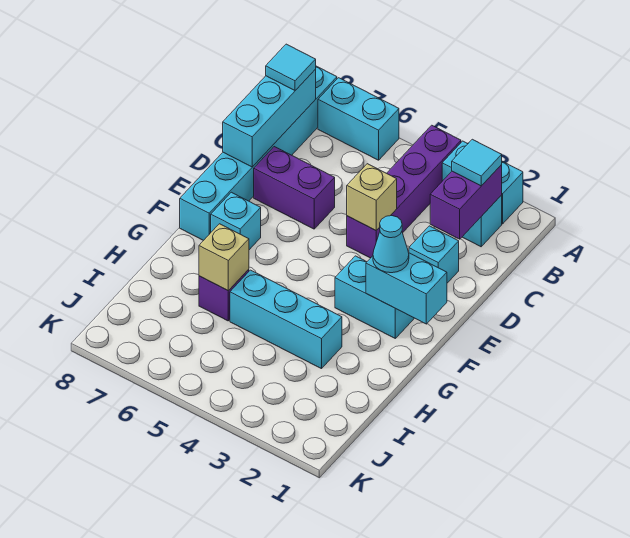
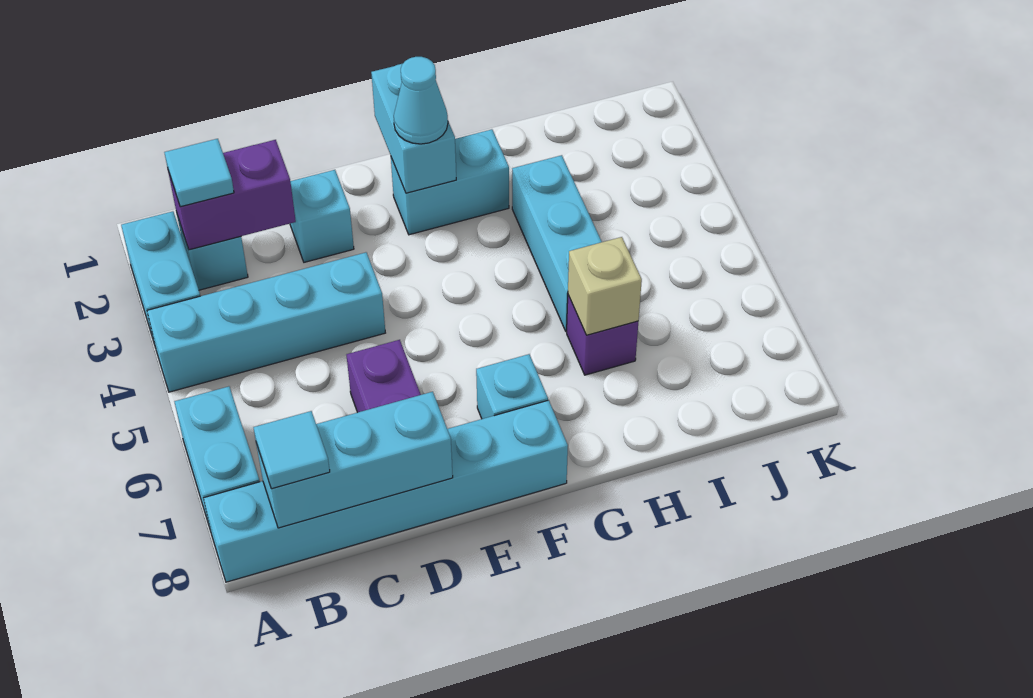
purple 1x4 brick [347,125,461,258] -> cyan 1x4 brick [147,252,385,392]
tan 1x1 brick [347,164,397,230] -> none
cyan 1x2 brick [335,256,414,338] -> cyan 1x2 brick turned to [391,129,509,235]

